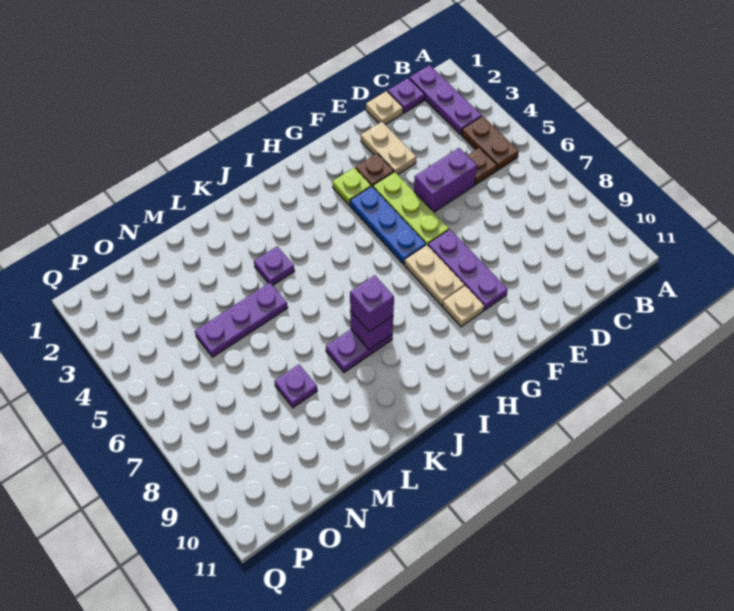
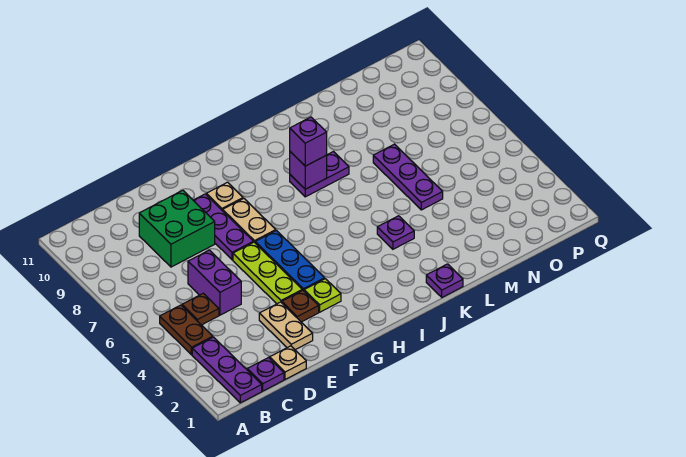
purple 1x2 brick [414,148,477,212] -> purple 1x2 brick turned to [188,250,241,315]
none -> green 2x2 brick [139,190,215,267]
purple 1x3 plate [195,283,288,357] -> purple 1x3 plate turned to [373,144,443,210]
purple 1x1 plate [274,365,317,408] -> purple 1x1 plate moved to [426,264,463,297]

